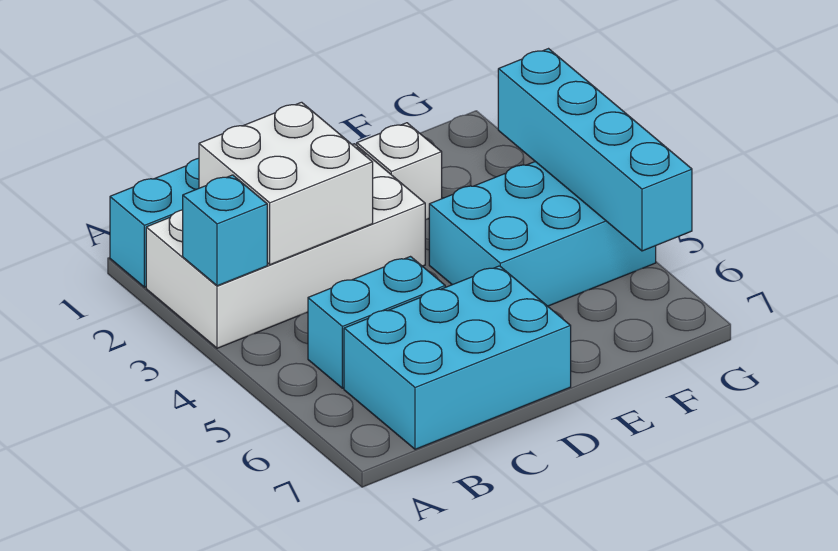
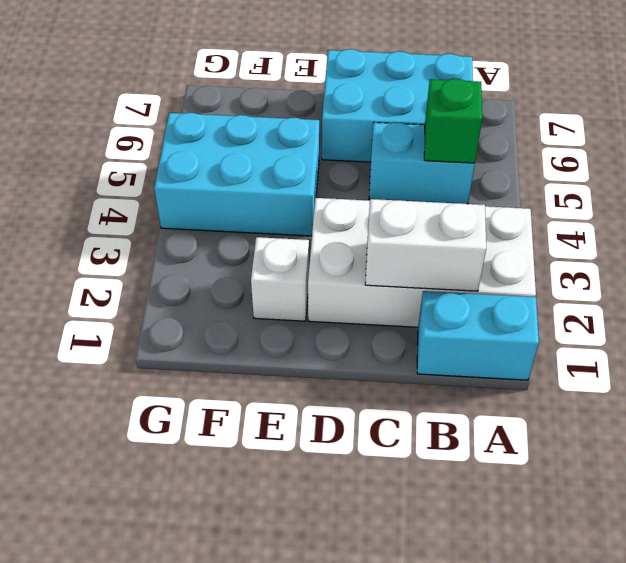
cyan 1x1 brick [183,175,267,286] -> none
white 2x2 brick [199,102,373,265] -> white 1x2 brick [365,199,486,291]
none -> green 1x1 brick [424,79,482,163]
cyan 1x4 brick [498,49,692,251] -> none

